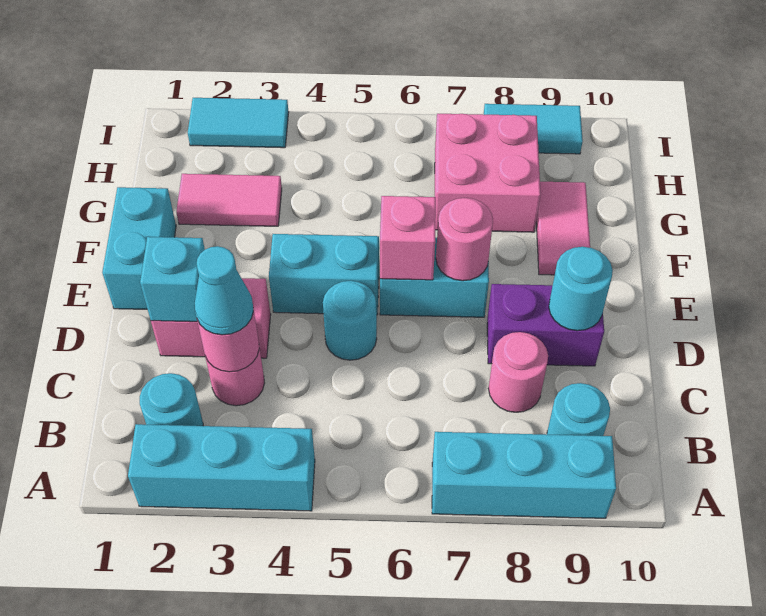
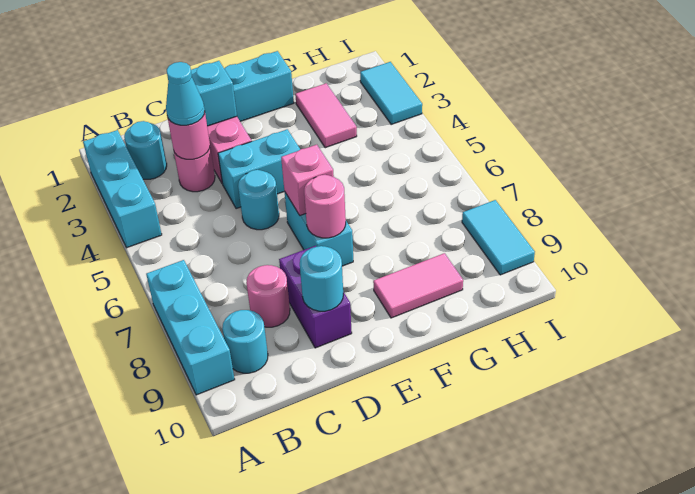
cyan 1x2 brick [269,234,379,315] -> cyan 1x2 brick turned to [218,129,300,209]
pink 2x2 brick [435,114,541,232] -> none

